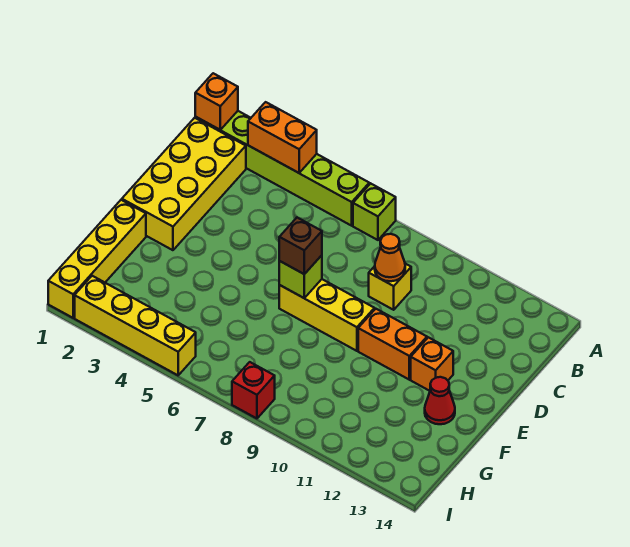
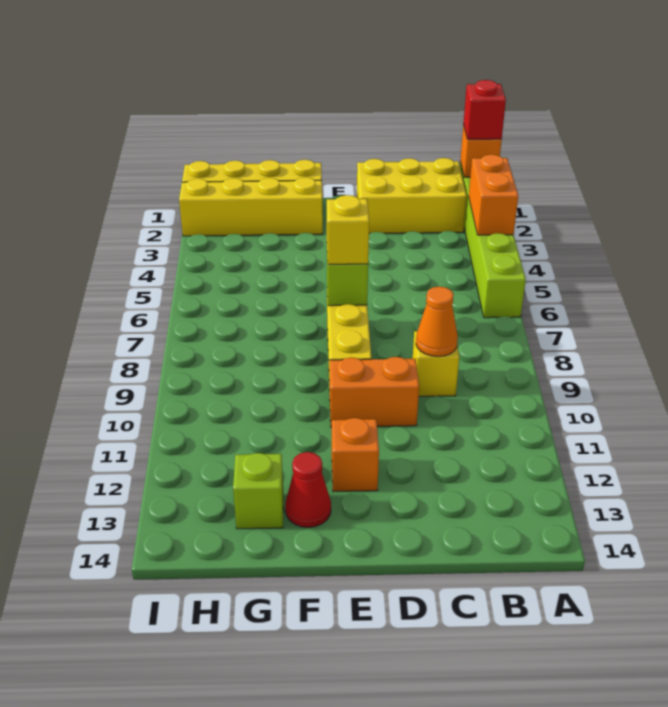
lime 1x1 brick [353,183,396,240] -> lime 1x1 brick moved to [233,453,283,529]
yellow 2x4 brick [122,118,246,250] -> yellow 2x3 brick [357,158,467,234]
brown 1x1 brick [279,217,322,274] -> yellow 1x1 brick [327,195,369,264]
orange 1x2 brick [358,309,427,380] -> orange 1x2 brick turned to [330,357,419,427]
yellow 1x4 brick [75,276,196,375] -> yellow 1x4 brick turned to [179,177,323,236]
red 1x1 brick [232,362,275,418] -> red 1x1 brick moved to [463,80,506,139]

